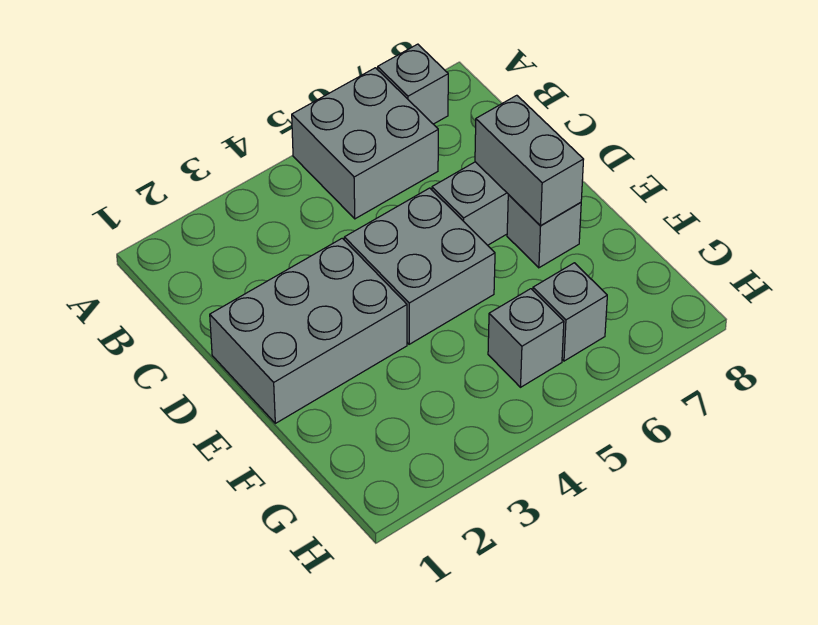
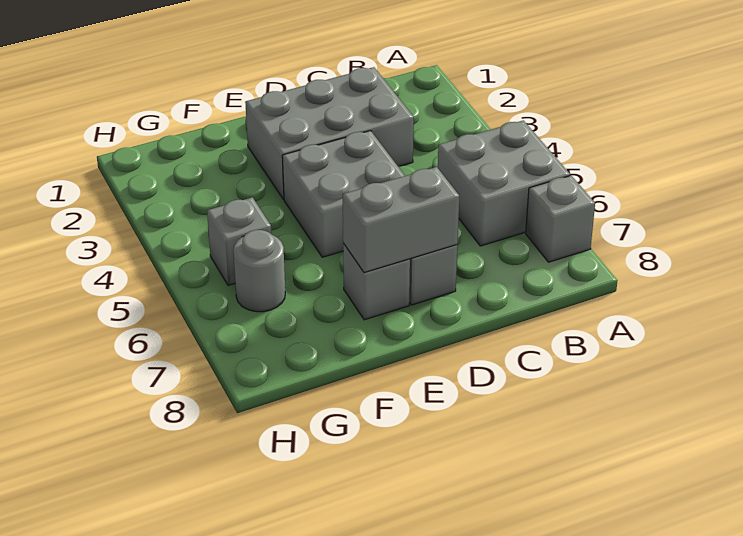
grey 2x3 brick [210,238,407,423] -> grey 2x3 brick turned to [245,67,414,199]
grey 1x1 brick [533,263,607,361] -> grey 1x1 round brick [233,230,285,312]

